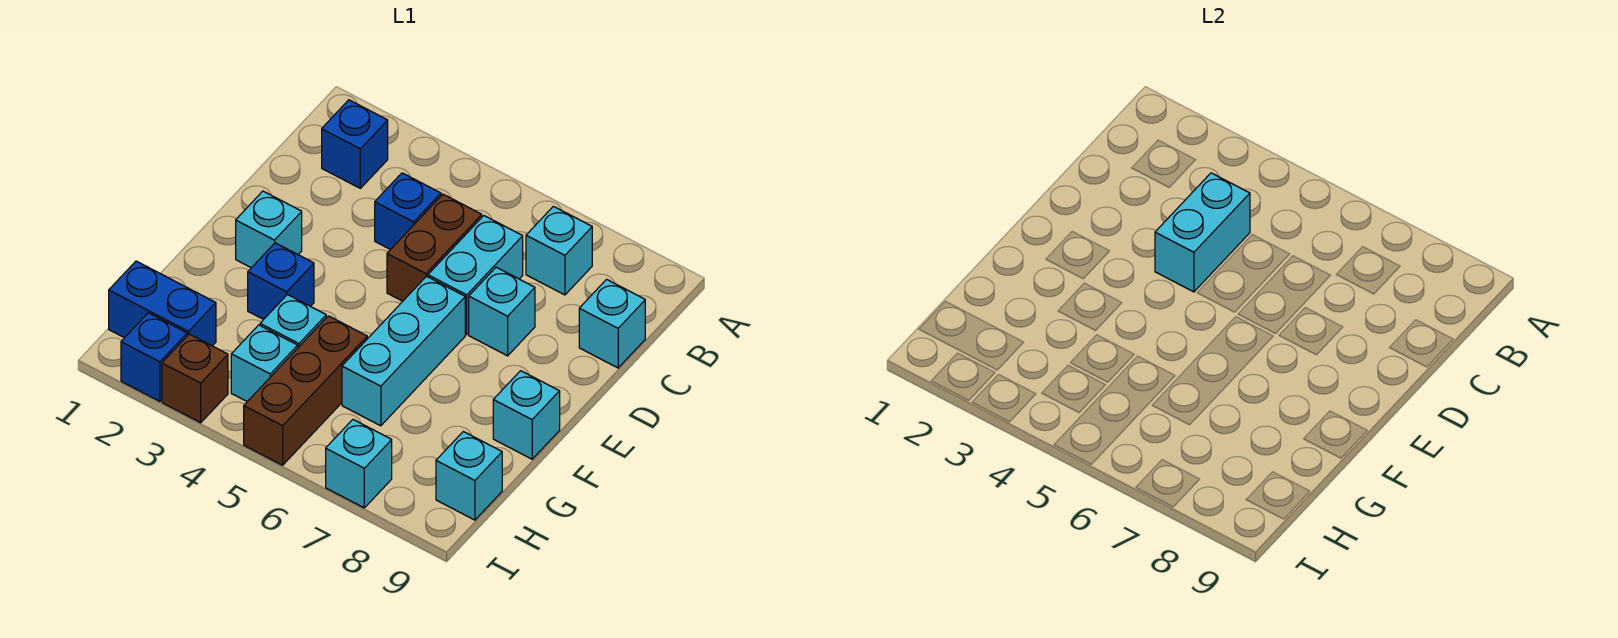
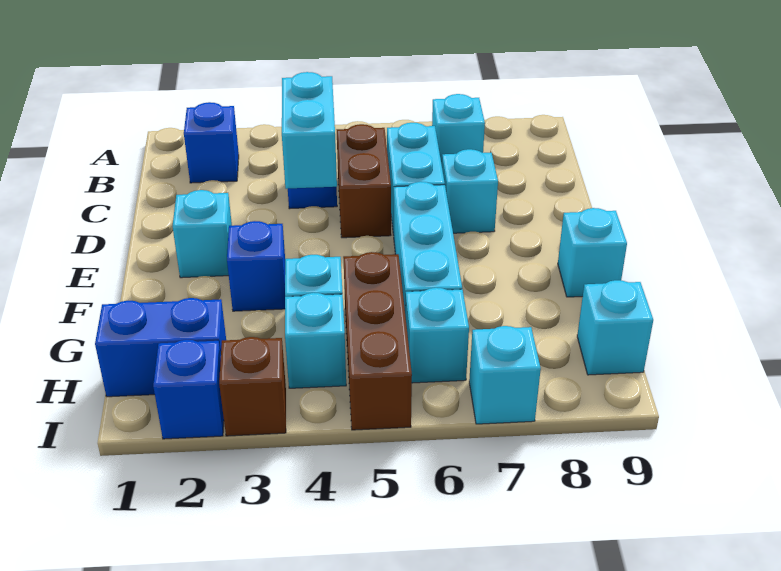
cyan 1x1 brick [579,279,645,368] -> cyan 1x1 brick moved to [405,288,469,383]

